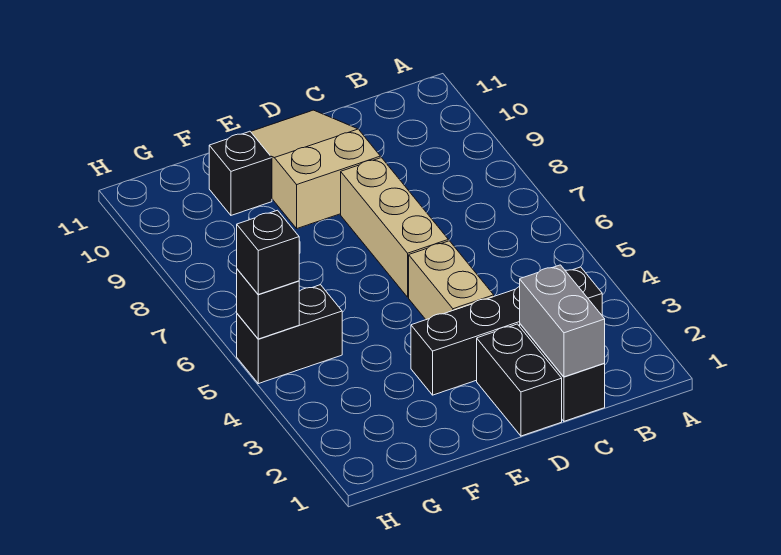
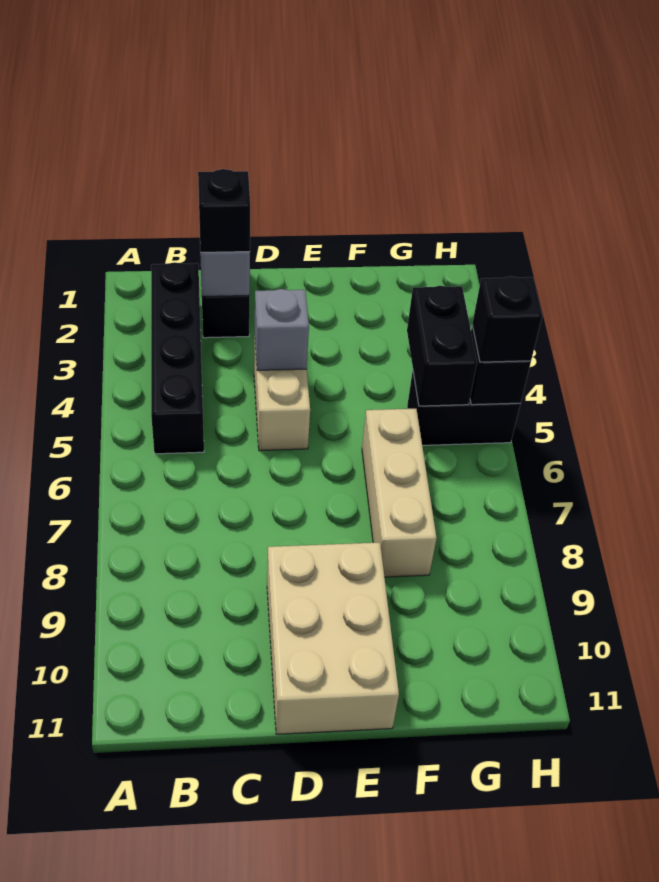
black 1x4 brick [411,267,602,395] -> black 1x4 brick turned to [151,262,204,454]
black 1x2 brick [477,324,562,436] -> black 1x2 brick moved to [407,286,477,406]
none -> grey 1x1 brick [255,289,309,370]
tan 1x3 brick [341,158,448,297] -> tan 1x3 brick moved to [362,409,437,577]
tan 2x3 slope [251,110,380,228] -> tan 2x3 brick [267,543,399,734]
black 1x1 brick [209,131,272,215] -> black 1x1 brick moved to [198,169,250,252]

